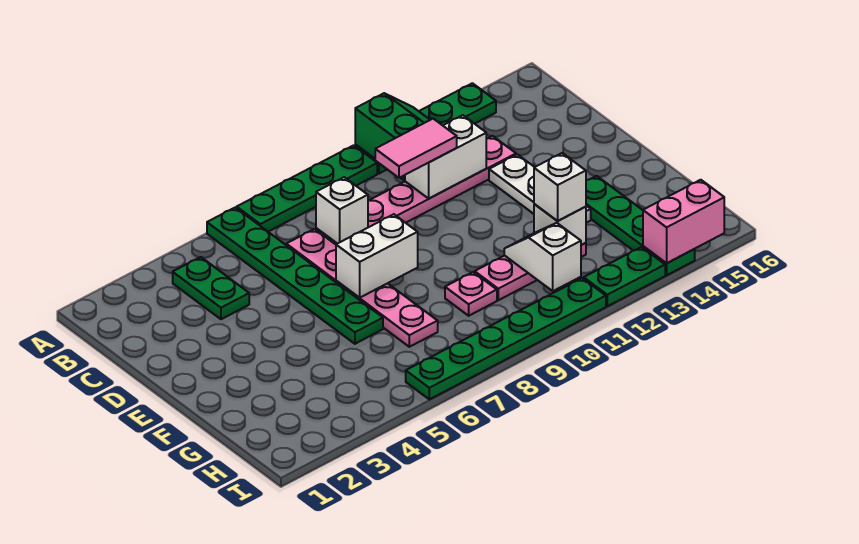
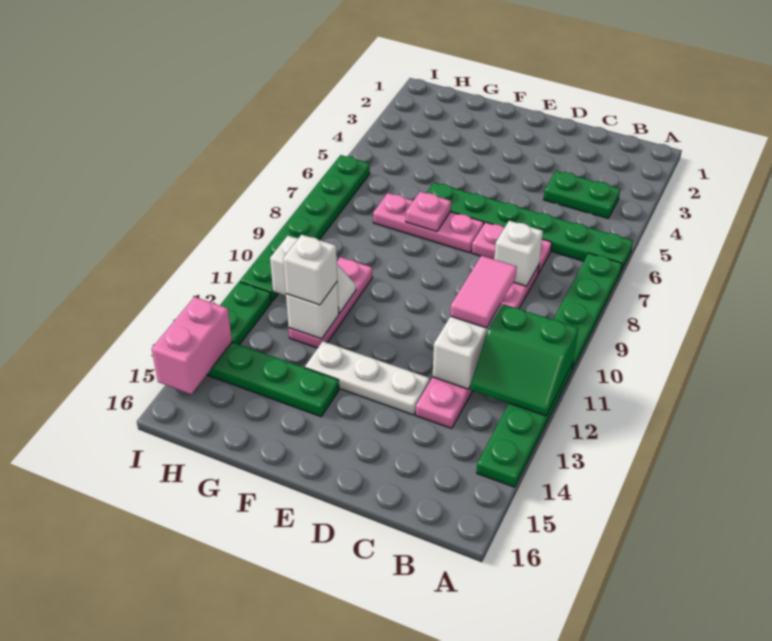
white 1x2 brick [336,214,418,298] -> none
pink 1x1 plate [445,272,497,316] -> pink 1x1 plate moved to [406,192,451,232]

